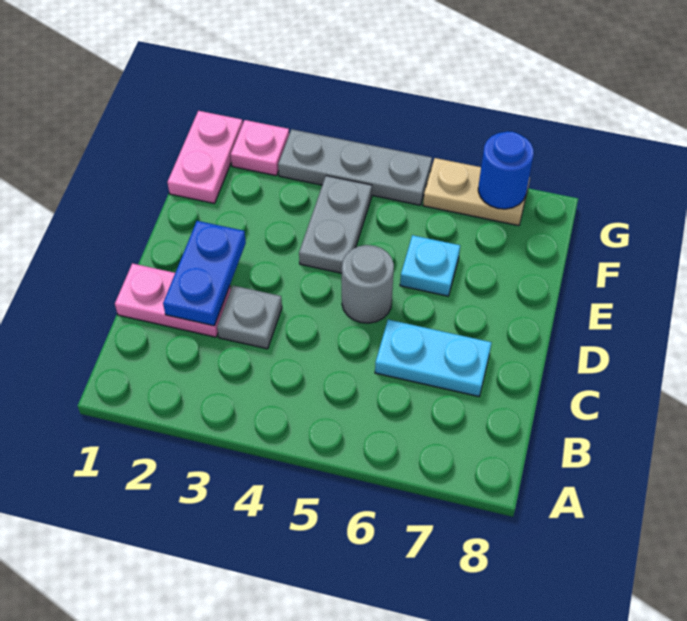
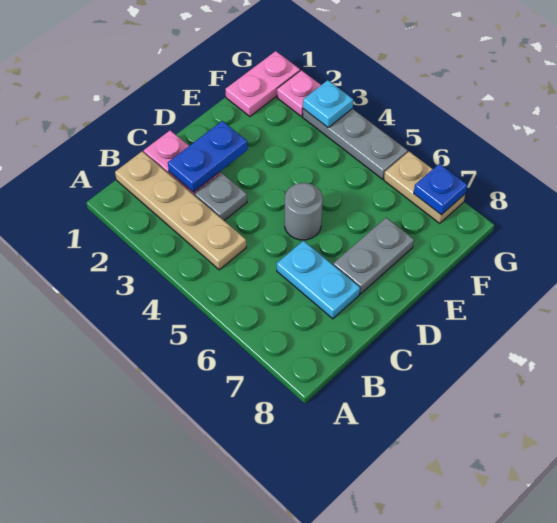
none -> tan 1x4 plate [115,152,246,270]
grey 1x2 plate [299,176,372,273] -> grey 1x2 plate moved to [333,218,414,294]
cyan 1x1 plate [400,235,460,296] -> cyan 1x1 plate moved to [303,80,353,128]
blue 1x1 round brick [478,131,534,209] -> blue 1x1 plate [414,164,467,215]

